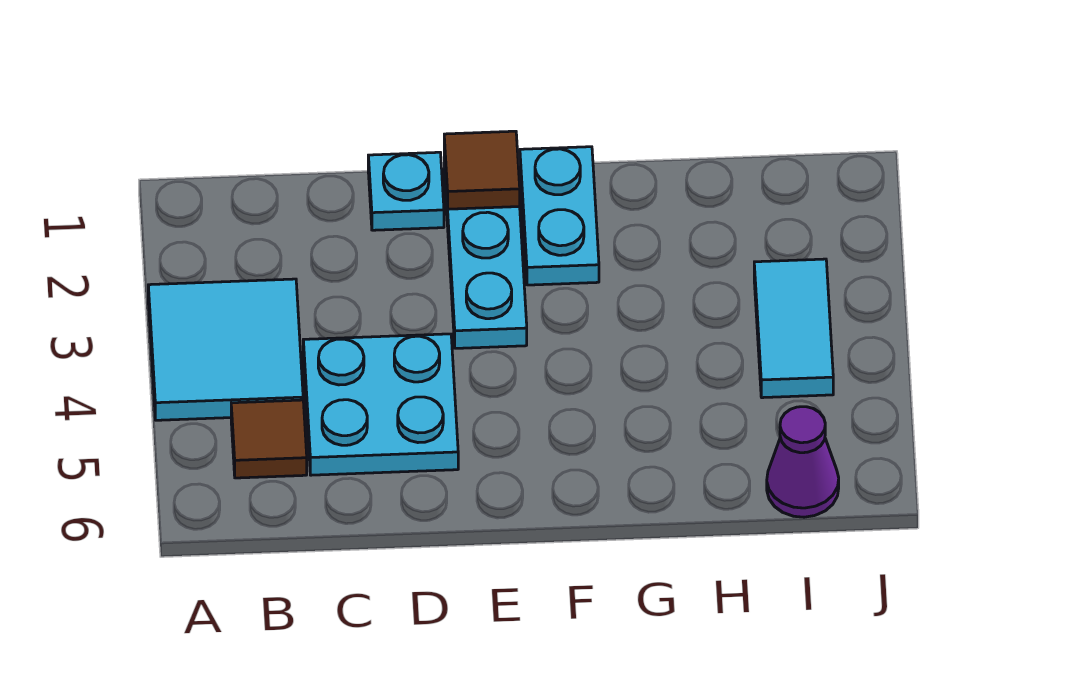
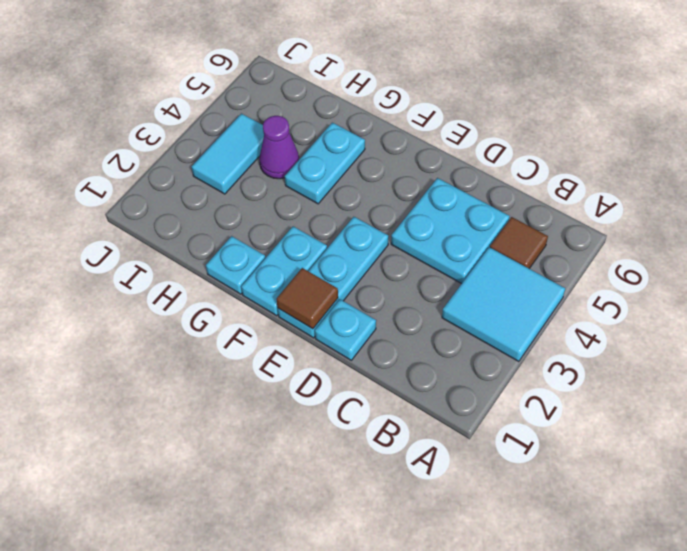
none -> cyan 1x1 plate [206,236,265,294]
none -> cyan 1x2 plate [285,123,365,204]
purple 1x1 cone [767,407,839,517] -> purple 1x1 cone moved to [259,116,299,179]

